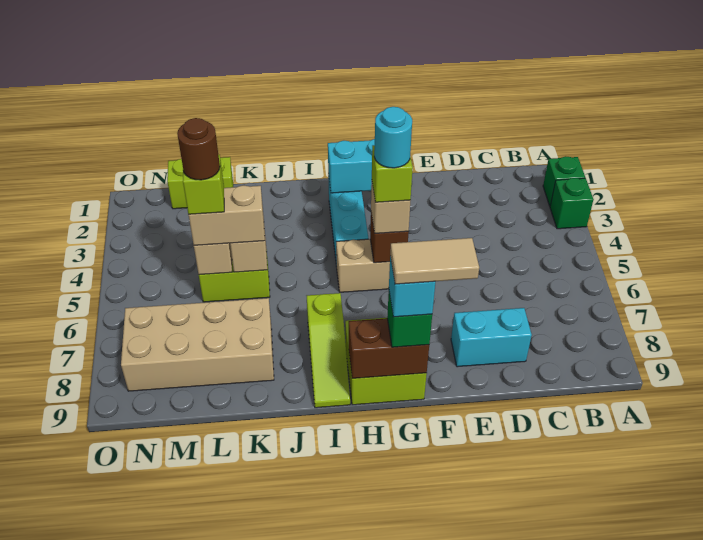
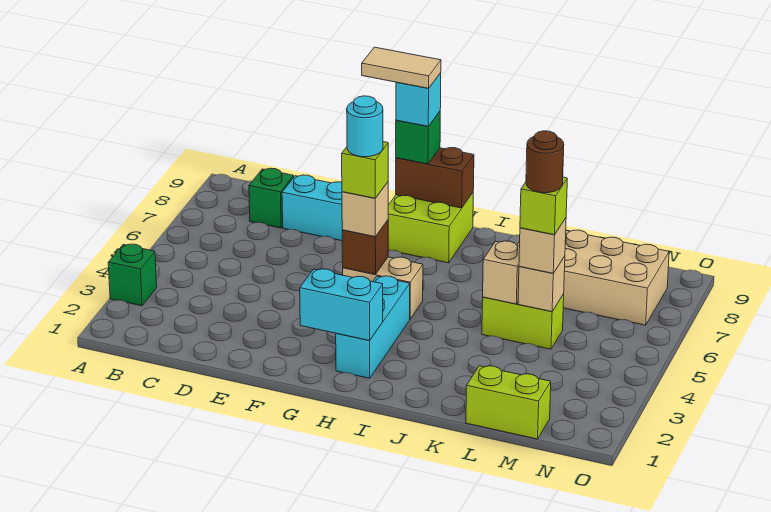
green 1x1 brick [543,156,585,206] -> green 1x1 brick moved to [249,168,294,228]
lime 1x3 slope [307,293,350,408] -> none
tan 1x2 brick [189,185,265,245] -> tan 1x1 brick [519,218,566,273]

